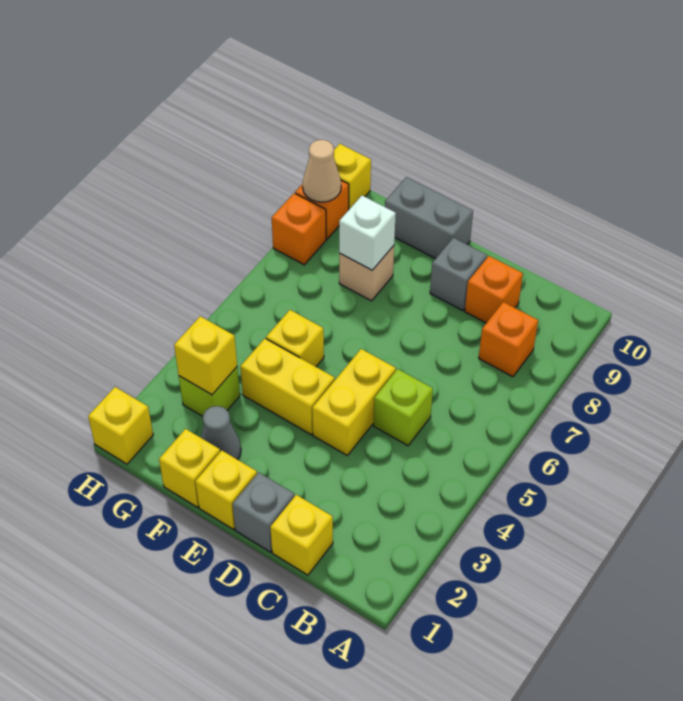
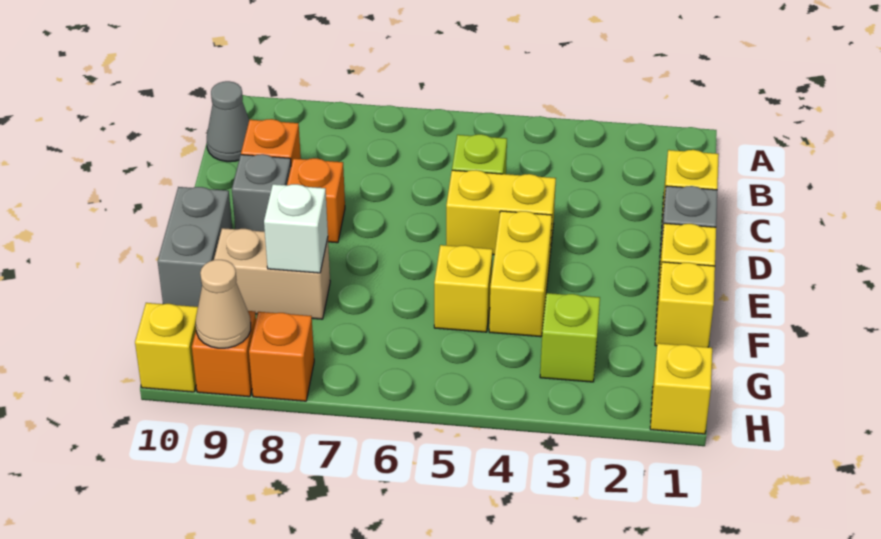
orange 1x1 brick [479,302,538,377] -> orange 1x1 brick moved to [287,158,345,243]
grey 1x1 cone [201,406,241,460] -> grey 1x1 cone moved to [207,81,249,162]
tan 1x1 brick [339,246,394,301] -> tan 1x2 brick [214,228,330,319]
yellow 1x1 brick [174,316,237,395] -> none

